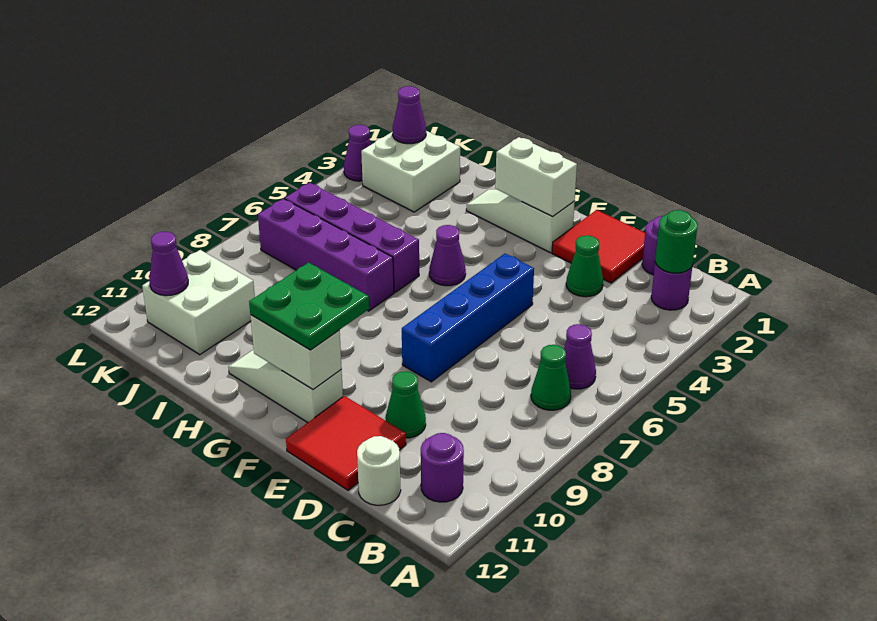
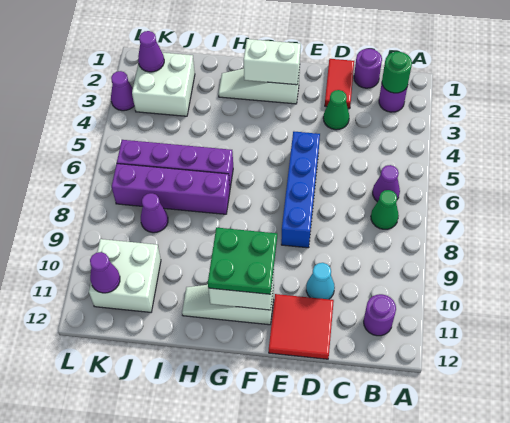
white 1x1 round brick [357,436,401,505] -> none
red 2x2 tile [552,210,645,283] -> red 1x2 tile [325,59,354,109]
green 1x1 cone [385,371,426,438] -> cyan 1x1 cone [306,263,335,299]
purple 1x1 cone [429,225,466,286] -> purple 1x1 cone moved to [141,193,168,233]

